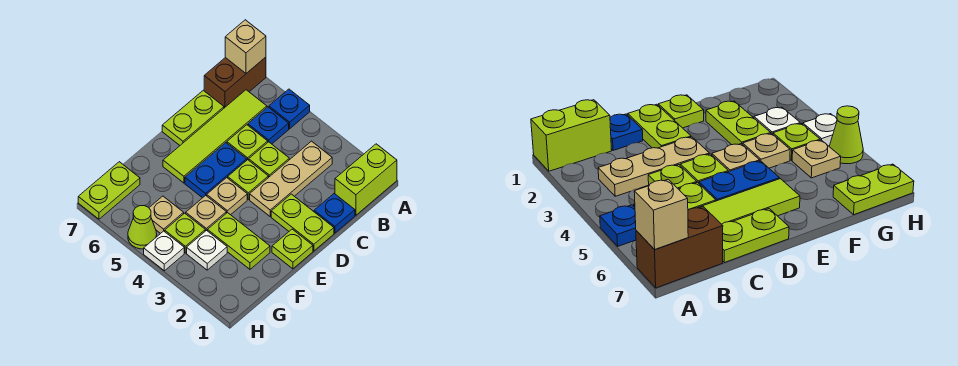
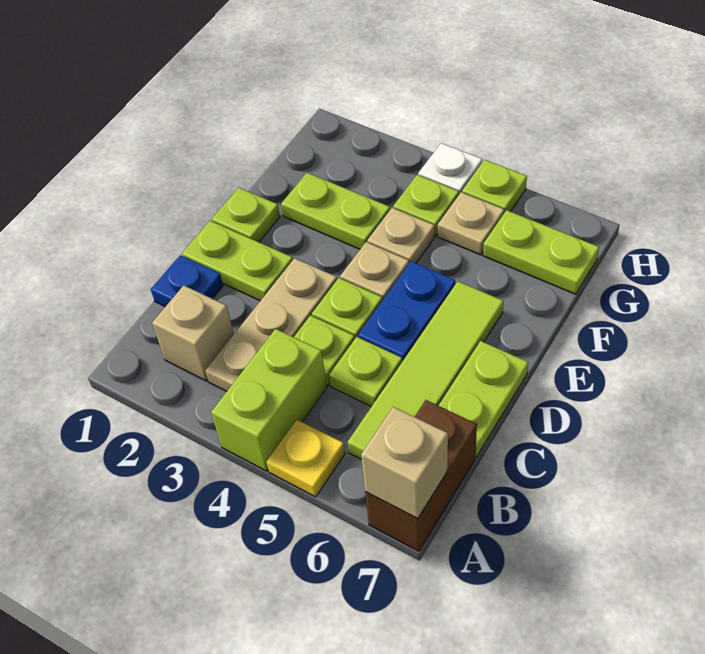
lime 1x2 brick [335,144,397,215] -> lime 1x2 brick moved to [211,329,327,471]
blue 1x1 plate [269,89,310,129] -> yellow 1x1 plate [267,420,345,497]
none -> tan 1x1 brick [152,286,234,381]
blue 1x1 plate [248,107,289,144] -> none
white 1x1 plate [187,230,227,270] -> none
lime 1x2 plate [78,162,140,219] -> lime 1x2 plate turned to [483,210,599,294]
lime 1x1 cone [128,206,157,249] -> lime 1x1 plate [462,160,527,213]

